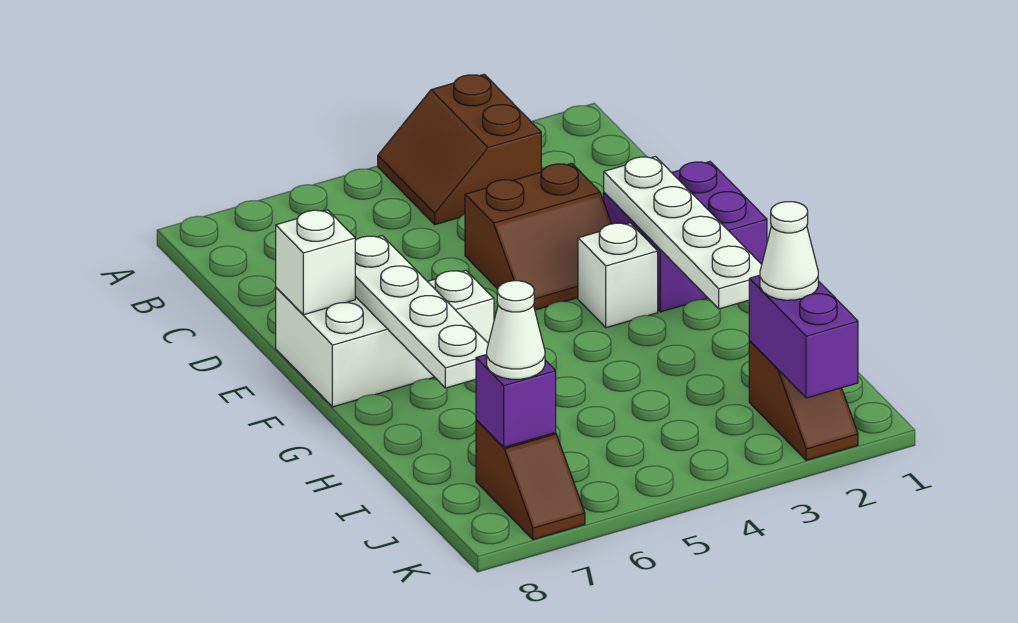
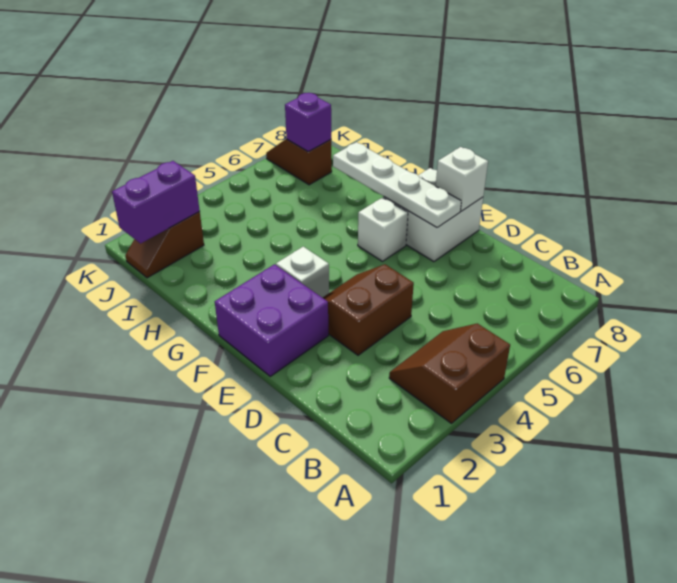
brown 2x2 slope [378,74,541,225] -> brown 2x2 slope turned to [389,323,510,423]
white 1x4 plate [604,157,762,309] -> none
brown 1x2 slope [749,341,858,460] -> brown 1x2 slope turned to [125,212,204,278]
purple 1x2 brick [749,275,858,398] -> purple 1x2 brick turned to [112,161,200,243]
white 1x1 cone [760,202,818,300] -> none
white 1x1 cone [487,281,545,379] -> none

